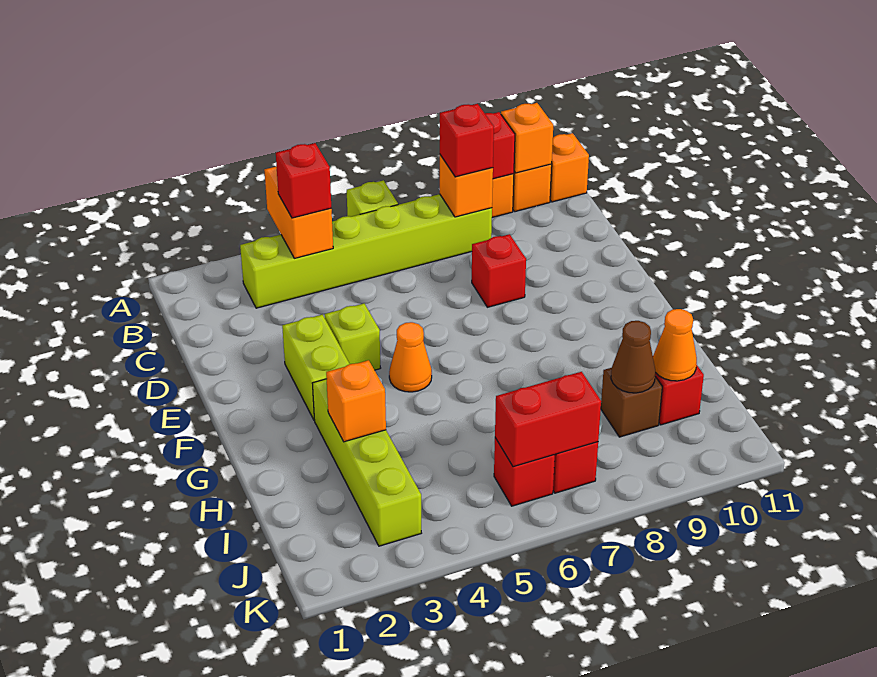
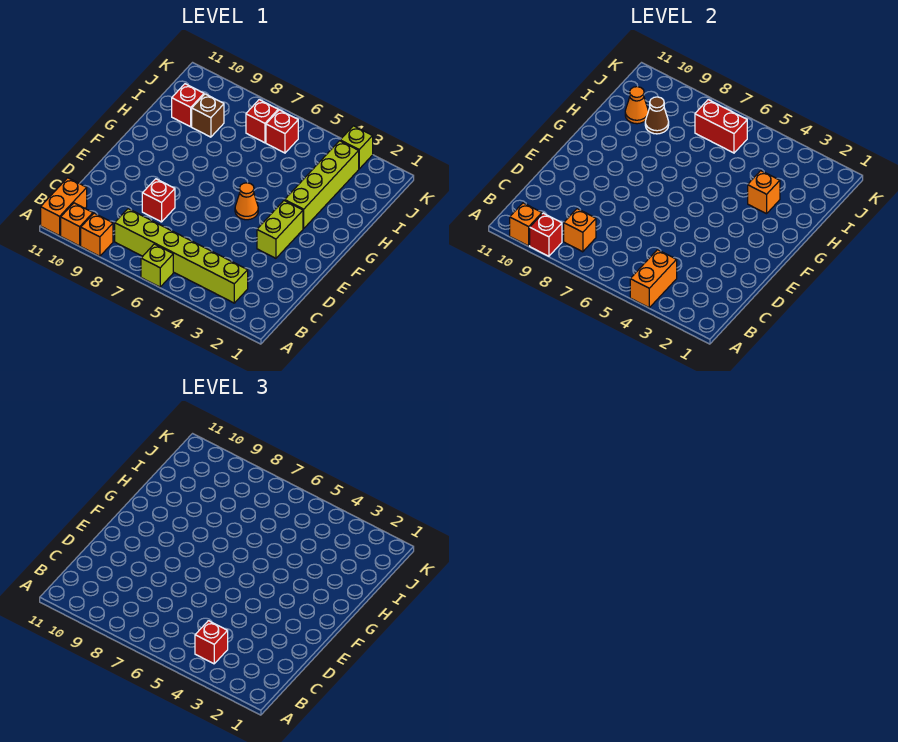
orange 1x1 brick [550,133,589,202] -> orange 1x2 brick [41,178,87,236]
red 1x1 brick [440,104,494,177] -> none
lime 1x1 brick [325,303,380,370] -> lime 1x1 brick moved to [340,126,373,169]

